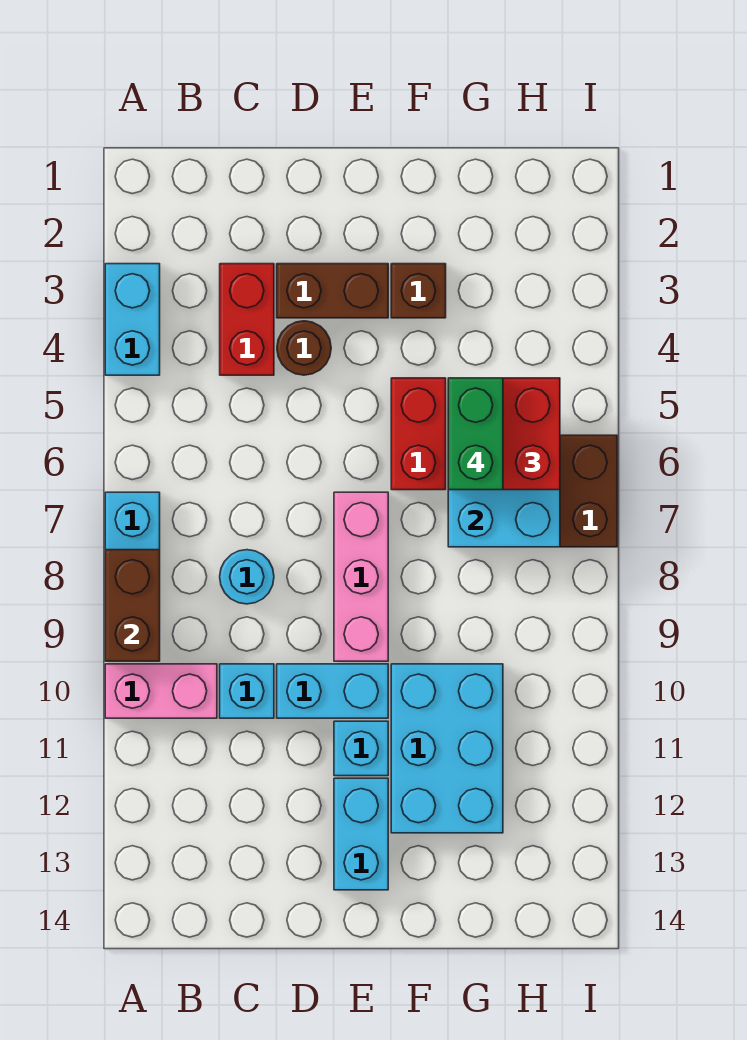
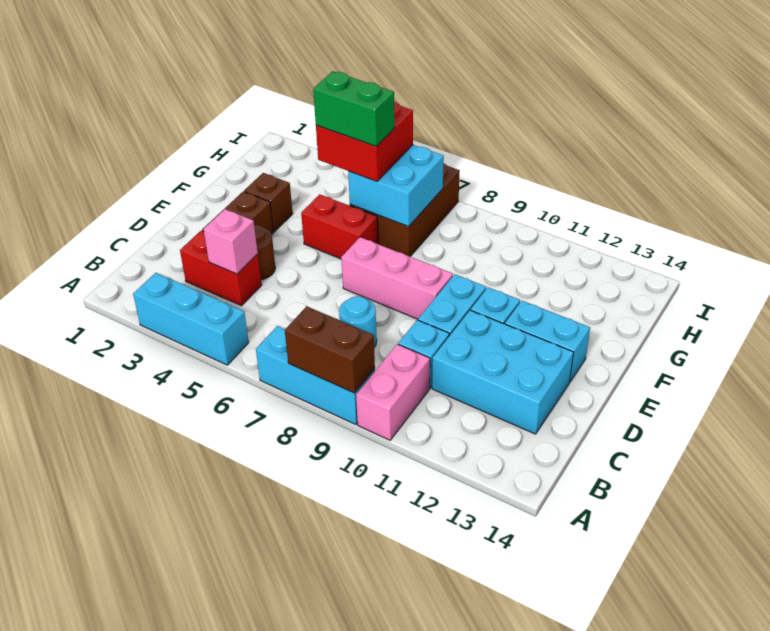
cyan 1x2 brick [105,264,160,375] -> cyan 1x3 brick [133,273,249,365]
none -> pink 1x1 brick [204,209,258,274]
cyan 2x3 brick [391,664,503,833] -> cyan 2x3 brick moved to [432,310,574,434]

